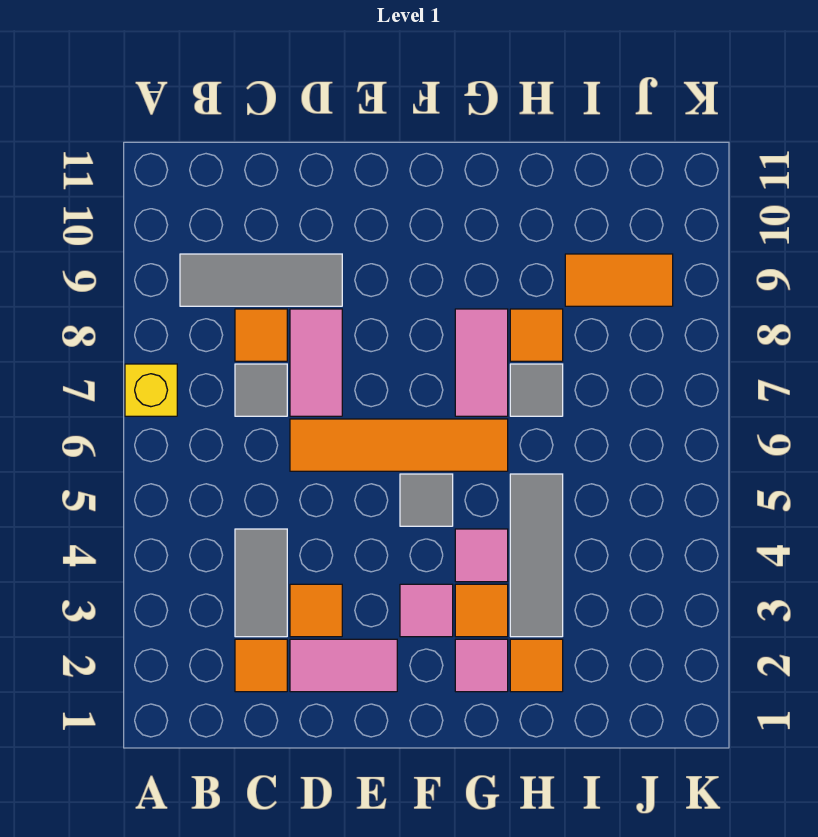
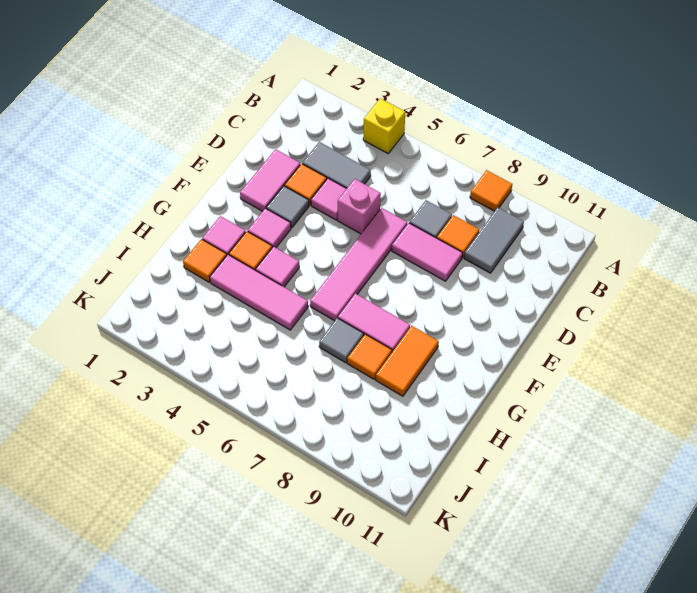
yellow 1x1 brick [125,364,177,416] -> yellow 1x1 brick moved to [363,98,405,153]
grey 1x3 tile [180,254,342,306] -> grey 1x2 tile [464,207,524,273]
orange 1x1 tile [235,639,287,692] -> orange 1x1 tile moved to [470,170,512,211]
none -> pink 1x1 tile [311,178,347,220]
none -> pink 1x1 brick [338,179,381,234]
orange 1x4 tile [290,419,508,471] -> pink 1x4 tile [310,208,407,321]
grey 1x1 tile [400,474,453,526] -> grey 1x1 tile moved to [266,186,309,228]
grey 1x3 tile [510,474,563,637] -> pink 1x3 tile [210,255,308,330]
orange 1x2 tile [565,254,673,306] -> orange 1x2 tile moved to [376,326,439,396]

